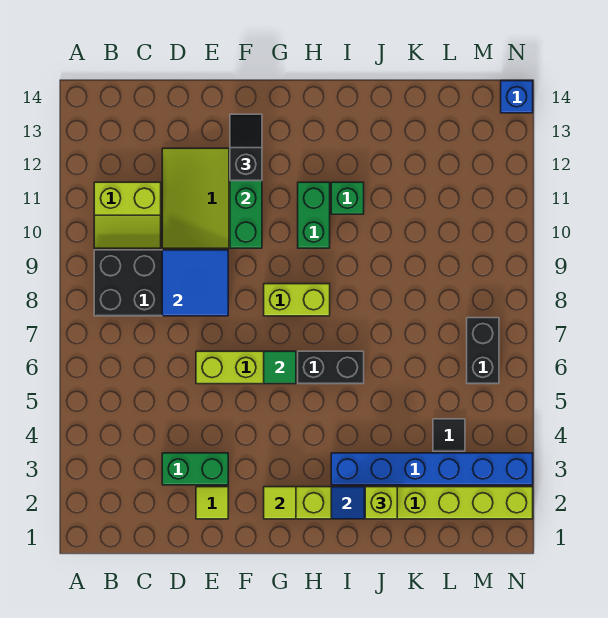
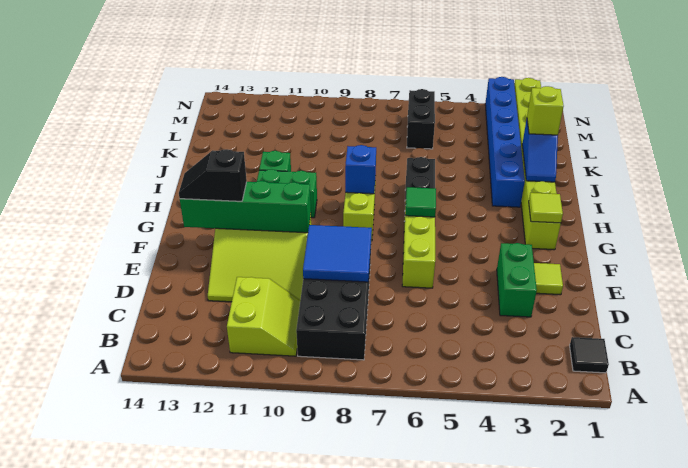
black 1x1 tile [433,419,465,451] -> black 1x1 tile moved to [570,337,609,373]
black 1x2 brick [467,318,499,384] -> black 1x2 brick turned to [407,89,435,149]
blue 1x1 brick [501,81,533,113] -> blue 1x1 brick moved to [345,145,376,194]

